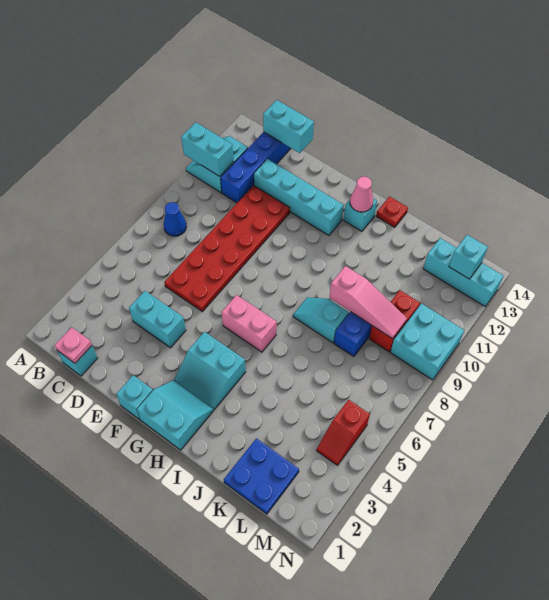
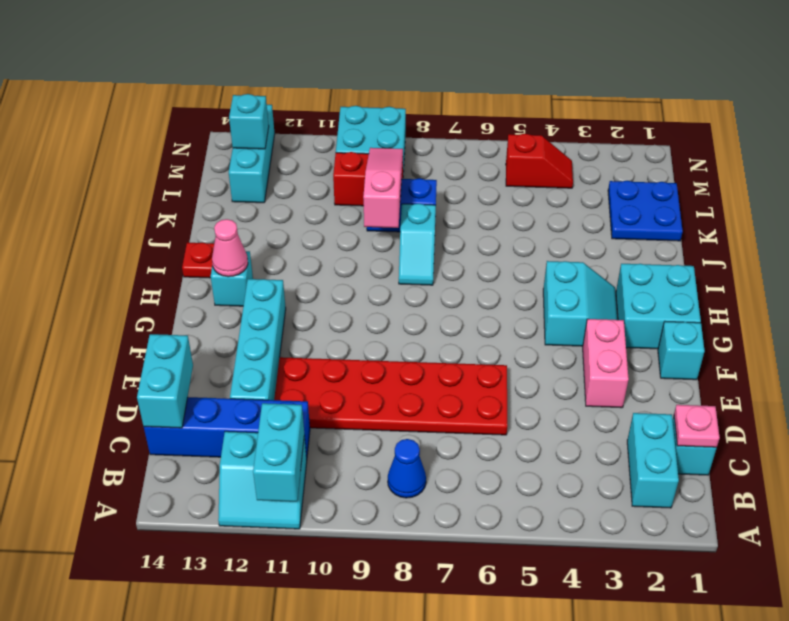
cyan 1x2 brick [129,291,186,348] -> cyan 1x2 brick moved to [627,413,679,508]
cyan 2x2 slope [137,380,214,450] -> cyan 2x2 brick [616,264,701,349]
pink 1x2 brick [221,295,277,352] -> pink 1x2 brick moved to [583,319,629,408]

